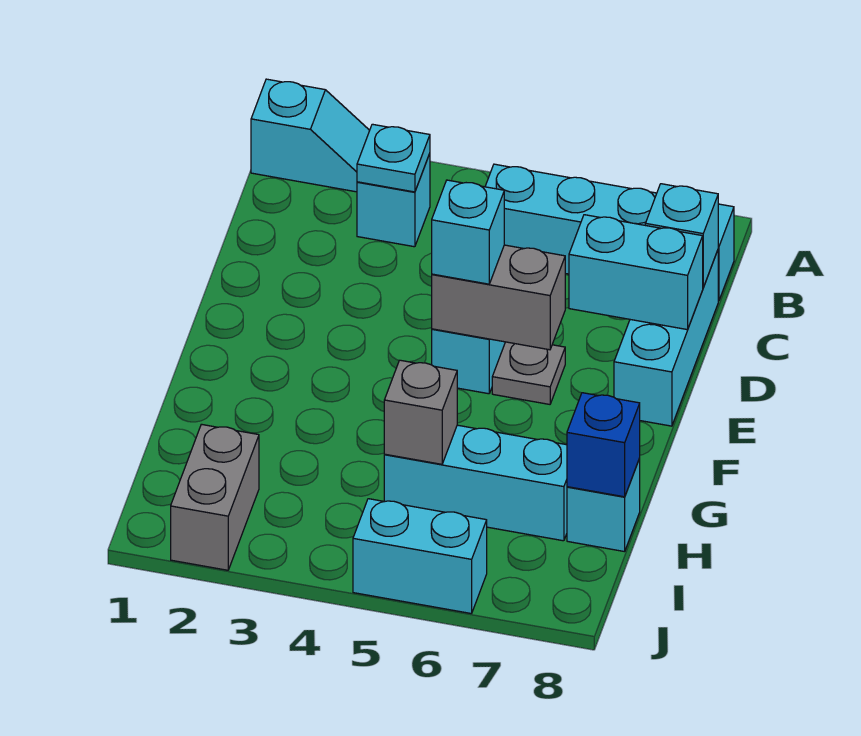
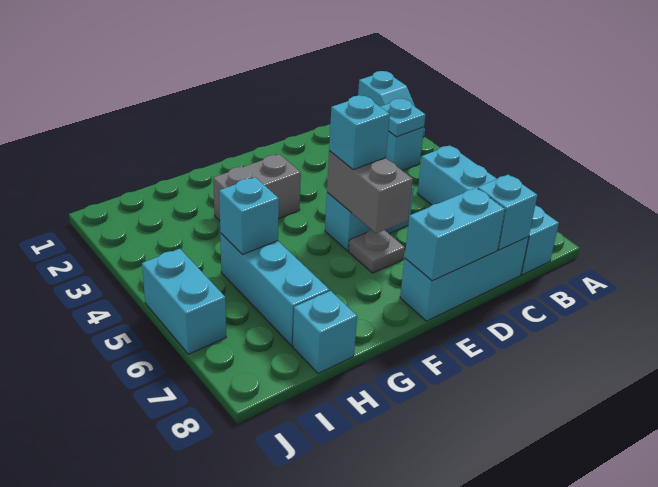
cyan 1x2 brick [569,215,703,330] -> cyan 1x2 brick turned to [405,188,505,281]
grey 1x1 brick [384,360,457,464] -> cyan 1x1 brick [219,177,279,255]
blue 1x1 brick [567,393,640,497] -> none
grey 1x2 brick [171,424,259,570] -> grey 1x2 brick moved to [213,154,301,221]

